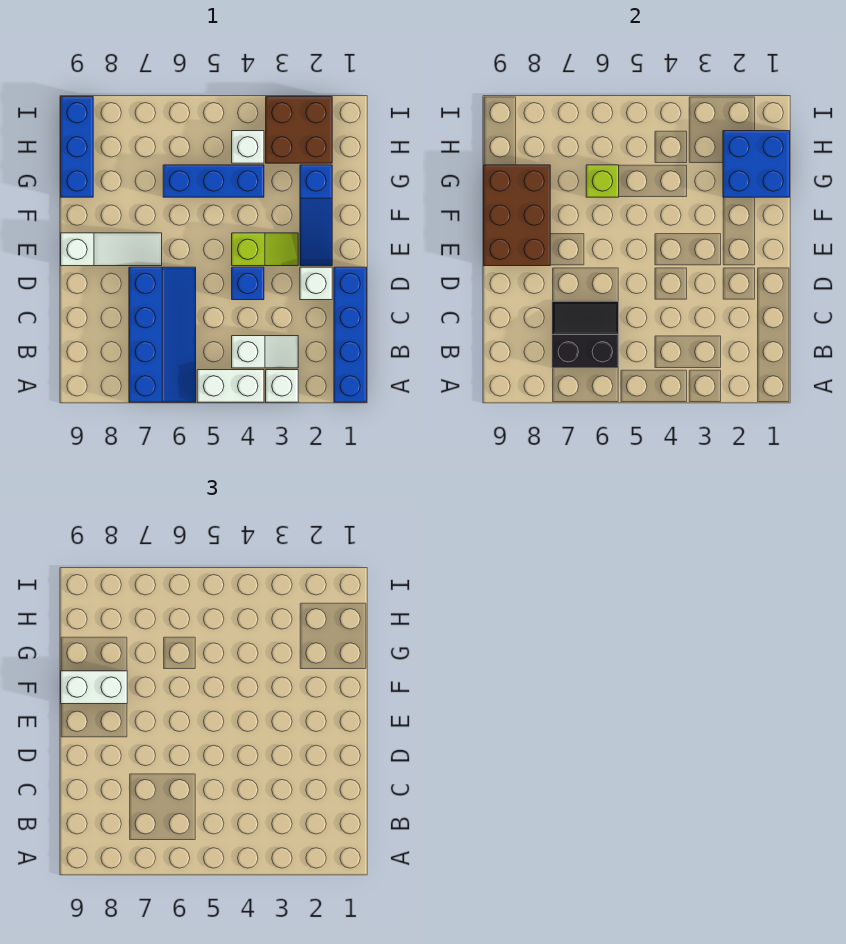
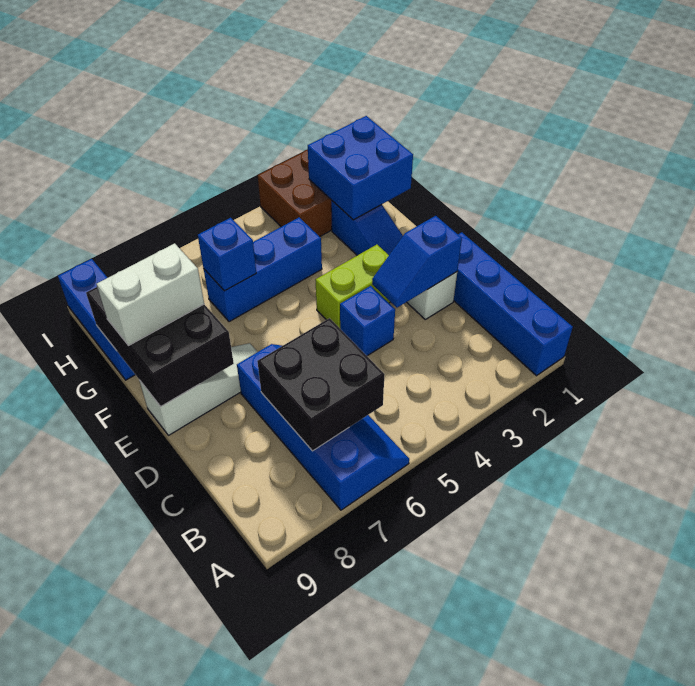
white 1x1 brick [266,370,298,402] -> none
white 1x2 brick [197,370,264,402] -> none
white 1x2 slope [232,336,298,368] -> none
black 2x2 slope [552,301,619,368] -> black 2x2 brick [257,318,385,451]
none -> blue 1x2 slope [372,216,462,308]
lime 1x2 slope [232,233,298,266] -> lime 1x2 brick [316,245,390,328]
brown 2x3 brick [484,165,550,266] -> black 2x3 brick [86,287,234,407]
lime 1x1 brick [586,165,619,197] -> blue 1x1 brick [198,218,256,291]
white 1x1 brick [232,131,264,163] -> none

